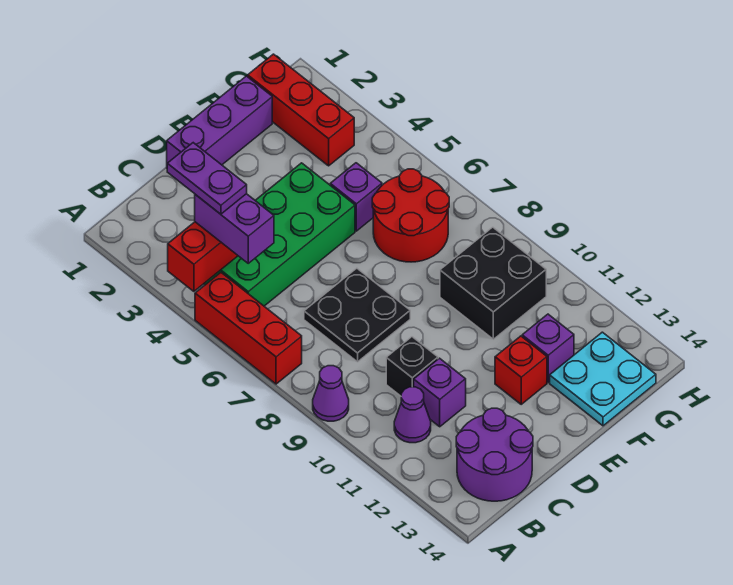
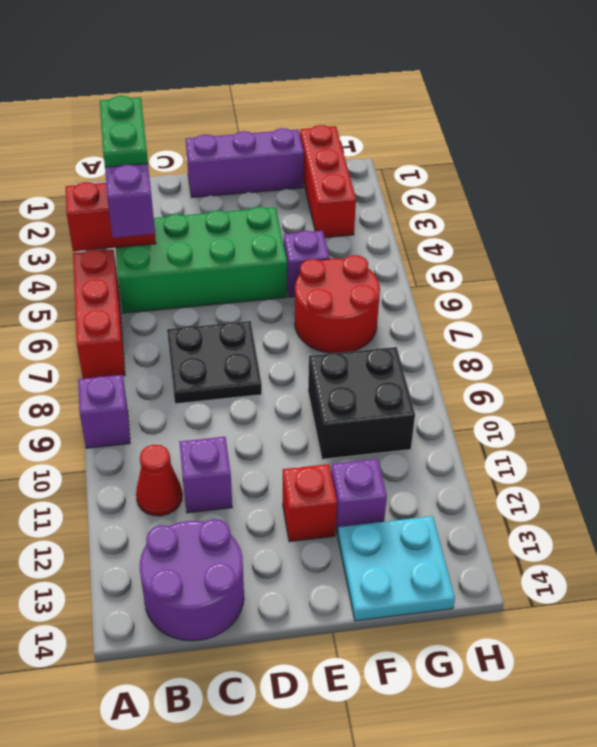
purple 1x1 cone [313,366,349,421] -> purple 1x1 brick [78,375,130,448]
purple 1x2 plate [167,143,247,214] -> green 1x2 plate [100,96,148,167]
purple 1x1 cone [394,387,431,443] -> red 1x1 cone [136,444,182,516]
black 1x1 brick [386,337,438,396] -> none

